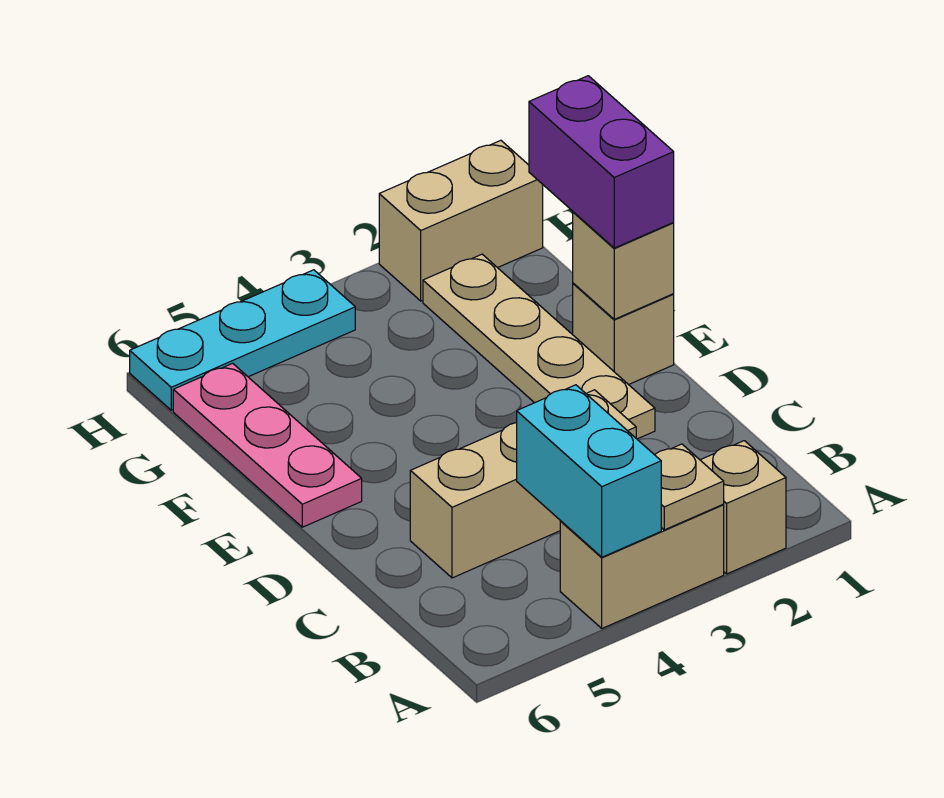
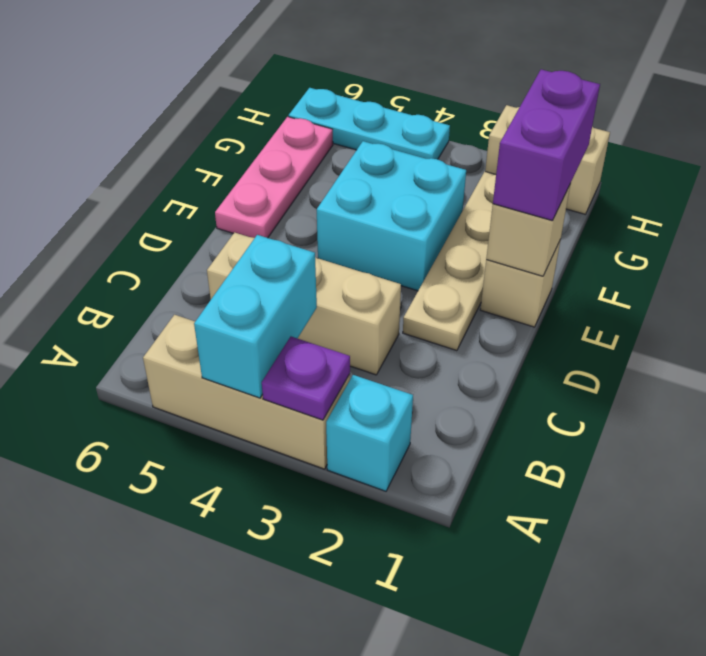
tan 1x1 brick [701,441,786,574] -> cyan 1x1 brick [326,375,413,491]
tan 1x2 brick [560,505,724,628] -> tan 1x3 brick [143,315,350,469]
tan 1x1 plate [655,444,724,530] -> purple 1x1 plate [262,337,350,420]
none -> cyan 2x2 brick [317,141,466,291]

